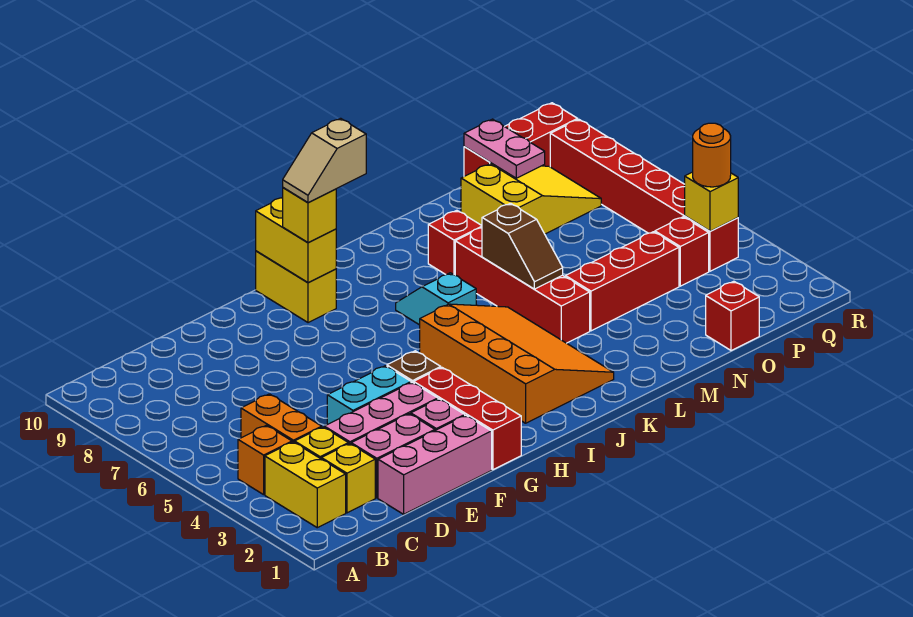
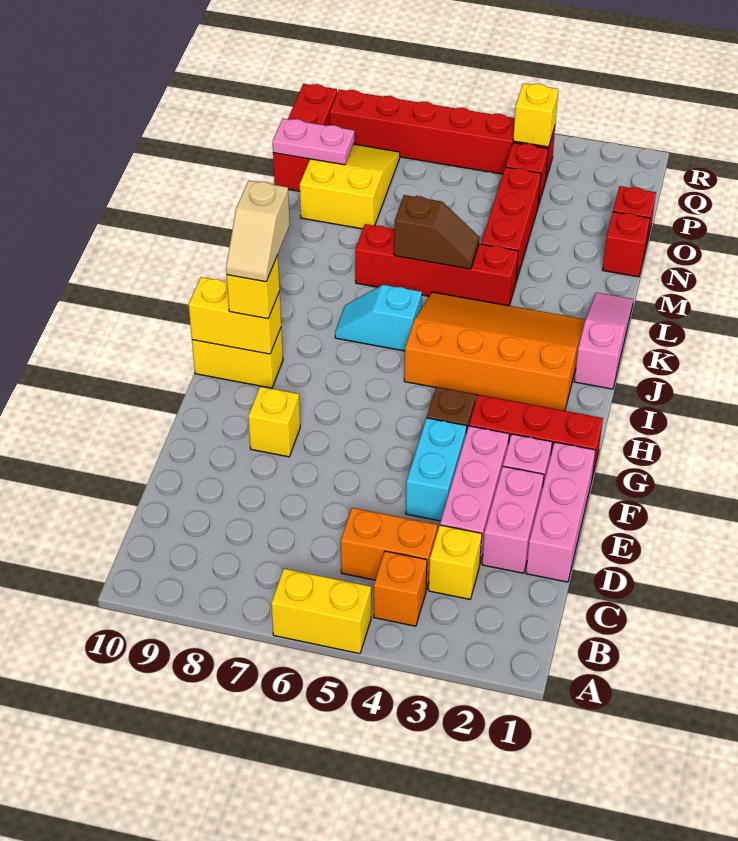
yellow 1x2 brick [265,442,346,528] -> yellow 1x2 brick moved to [271,569,371,654]
yellow 1x1 brick [321,444,375,513] -> yellow 1x1 brick moved to [248,387,300,457]
none -> pink 1x3 slope [574,293,633,389]
red 1x1 brick [428,210,482,275] -> red 1x1 brick moved to [602,212,650,277]
orange 1x1 round brick [693,123,731,187] -> none

